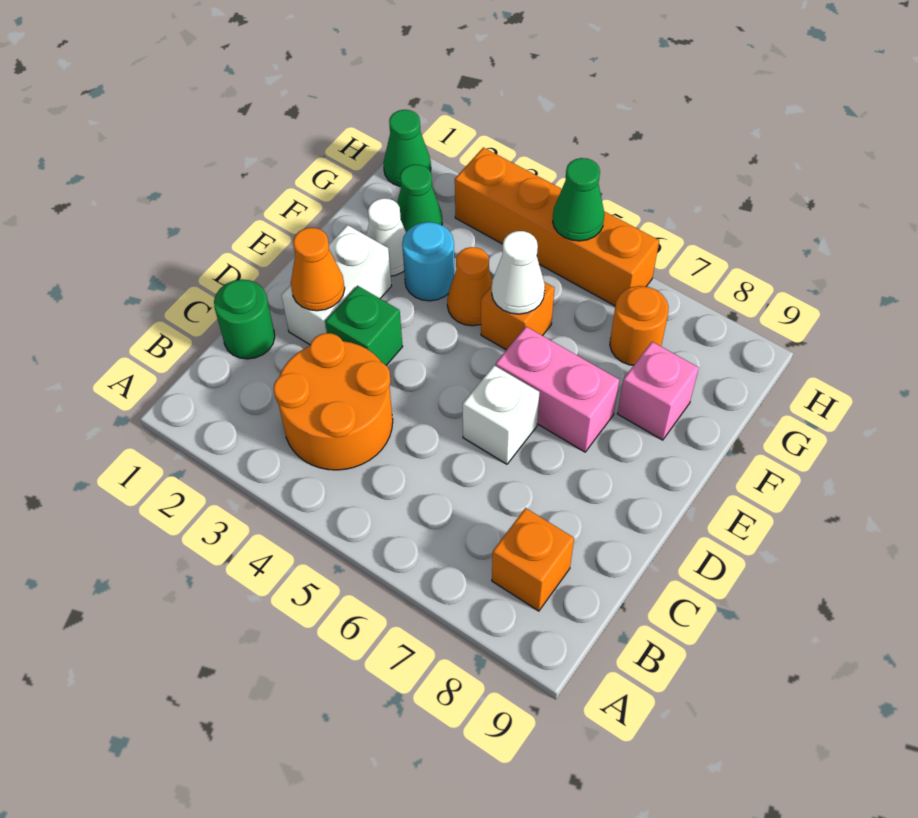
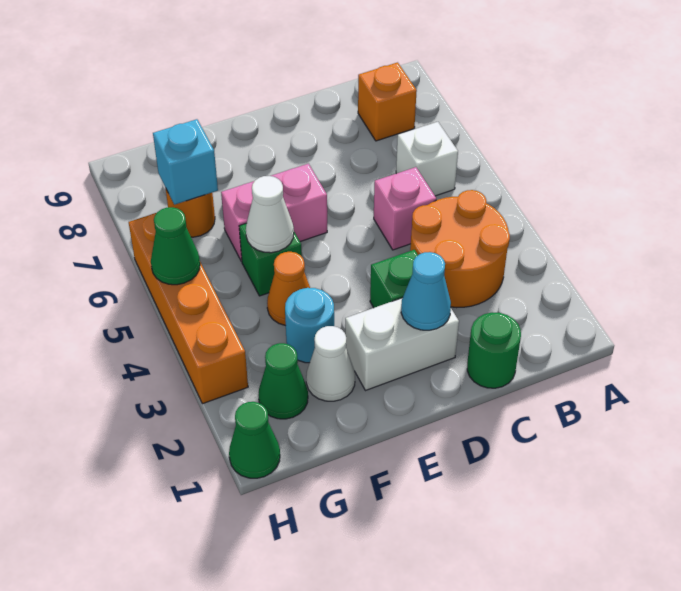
orange 1x1 cone [291,228,345,311] -> cyan 1x1 cone [401,252,451,330]
white 1x1 brick [463,365,539,464] -> white 1x1 brick moved to [396,122,458,196]
pink 1x2 brick [496,327,619,452] -> pink 1x2 brick turned to [221,164,327,261]
orange 1x1 brick [481,282,554,350] -> green 1x1 brick [239,224,302,296]
pink 1x1 brick [617,342,699,440] -> pink 1x1 brick moved to [374,167,436,250]
none -> cyan 1x1 brick [153,119,218,205]

